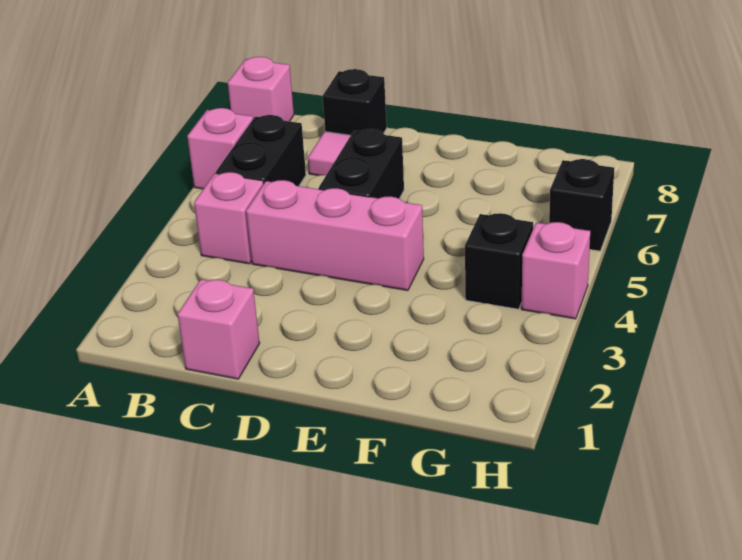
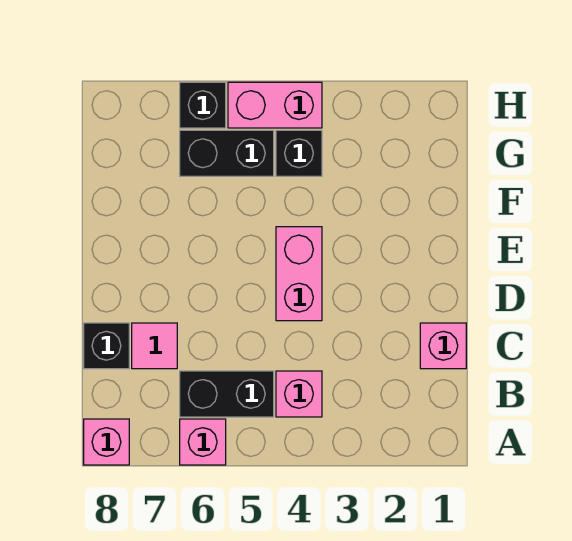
pink 1x3 brick [246,180,424,291] -> pink 1x2 brick [276,227,322,321]
black 1x2 brick [319,129,404,199] -> black 1x2 brick moved to [180,130,274,176]
pink 1x1 brick [522,222,590,319] -> pink 1x2 brick [228,82,322,128]

